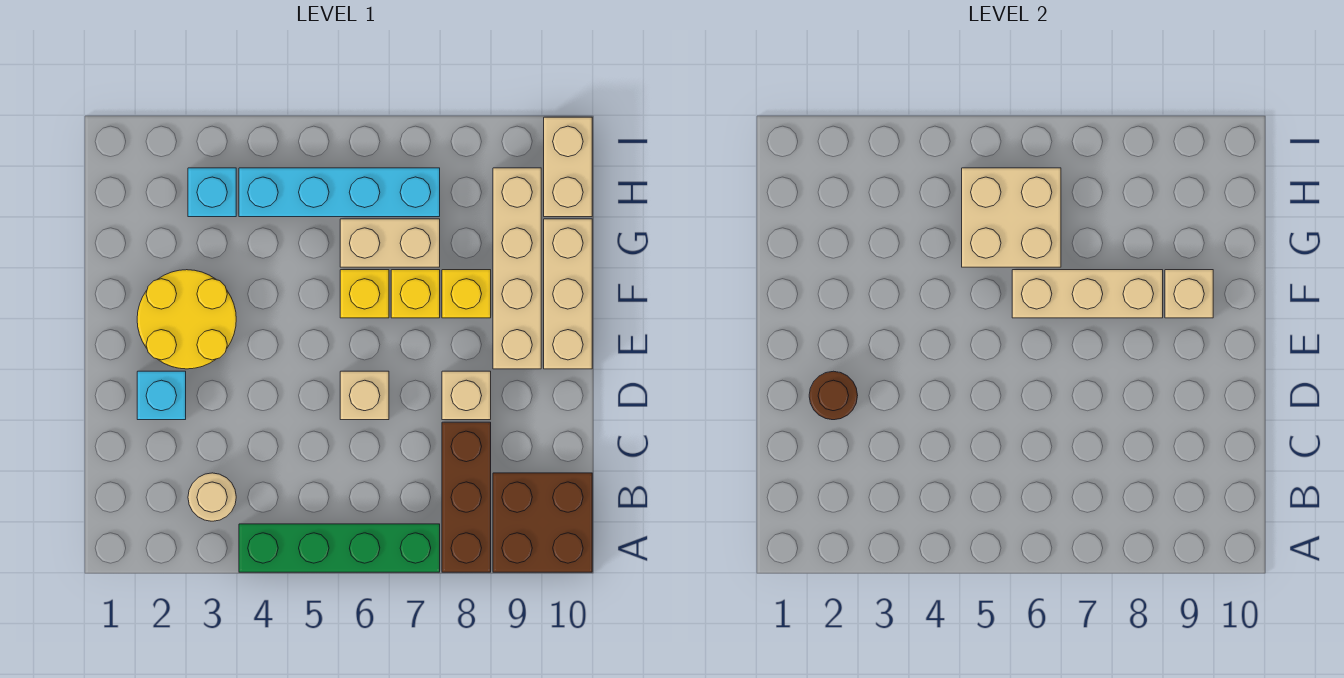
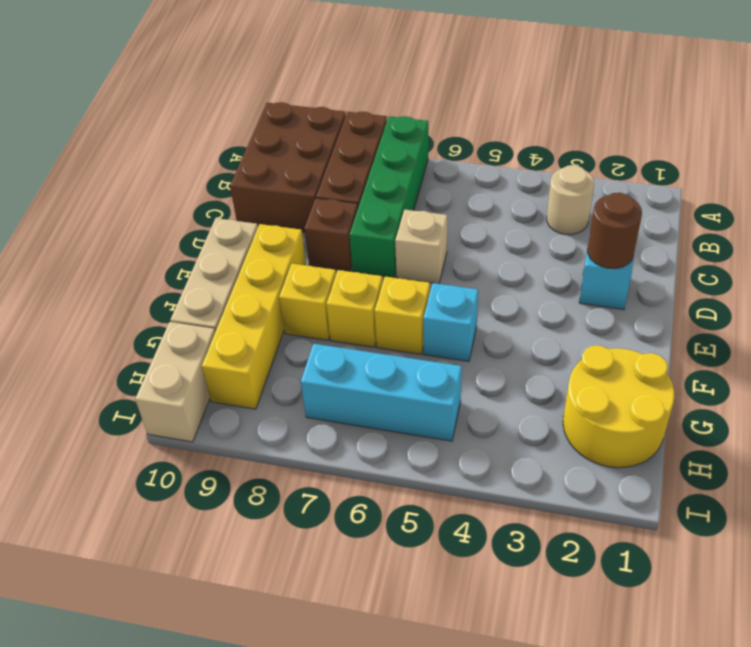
green 1x4 brick [239,524,440,572] -> green 1x4 brick turned to [350,116,428,278]
brown 2x2 brick [493,473,592,572] -> brown 2x3 brick [230,102,346,232]
tan 1x1 brick [442,371,491,420] -> brown 1x1 brick [304,198,358,272]
yellow 2x2 round brick [137,270,236,369] -> yellow 2x2 round brick moved to [563,345,674,468]
tan 1x4 brick [493,168,541,369] -> yellow 1x4 brick [202,224,306,409]
tan 1x3 brick [1012,270,1163,318] -> none
tan 1x1 brick [1165,270,1213,318] -> none
tan 2x2 brick [962,168,1061,267] -> none
tan 1x2 brick [340,219,440,267] -> none
cyan 1x1 brick [188,168,236,217] -> cyan 1x1 brick moved to [423,283,478,362]
cyan 1x4 brick [239,168,440,217] -> cyan 1x3 brick [301,344,462,441]

